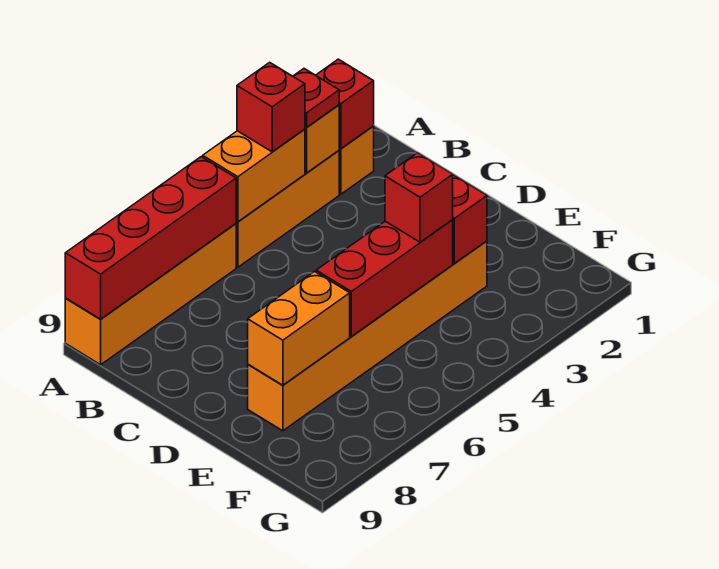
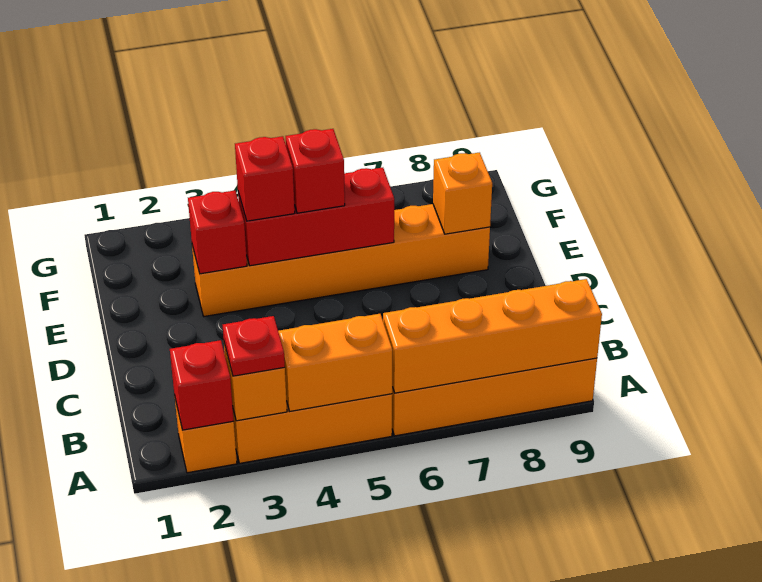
red 1x1 brick [237,62,305,152] -> red 1x1 brick moved to [286,129,345,213]
red 1x4 brick [65,157,236,319] -> orange 1x4 brick [383,279,602,393]
orange 1x2 brick [248,271,350,385] -> orange 1x1 brick [433,153,492,234]

